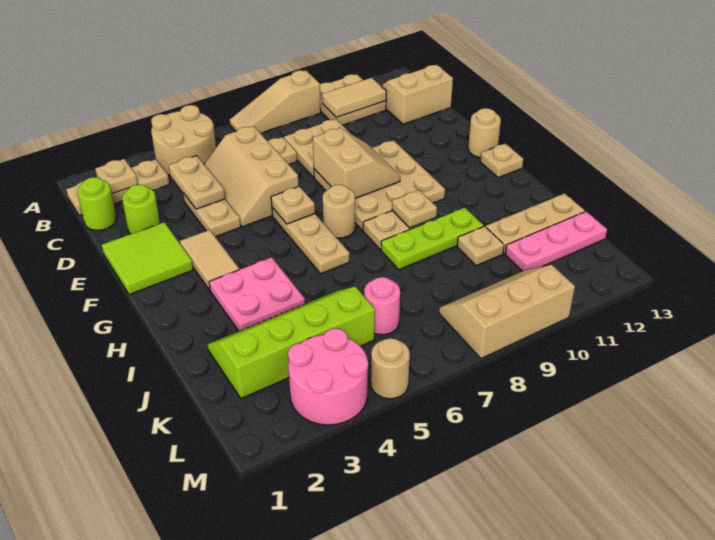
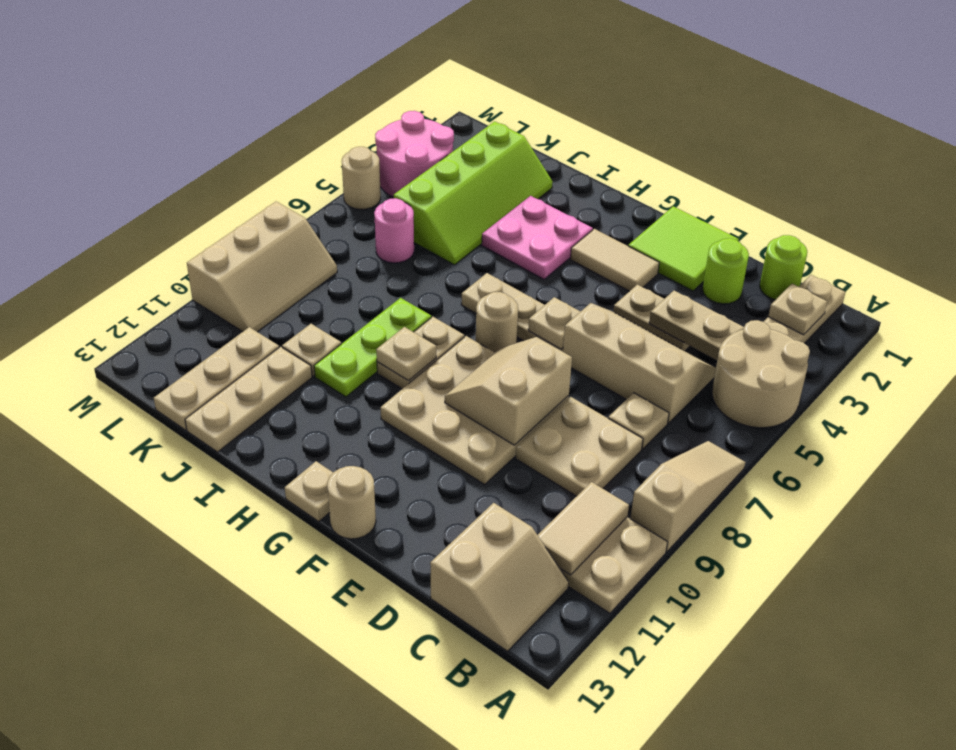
tan 2x2 slope [313,128,400,198] -> tan 2x2 slope turned to [445,337,572,445]
pink 1x3 plate [505,212,607,271] -> tan 1x3 plate [154,327,279,430]

